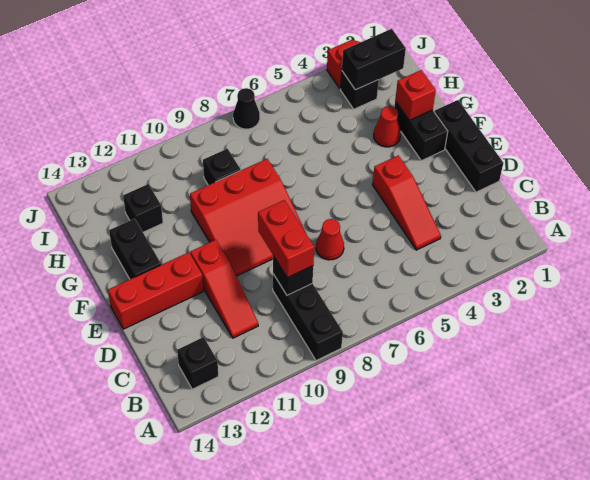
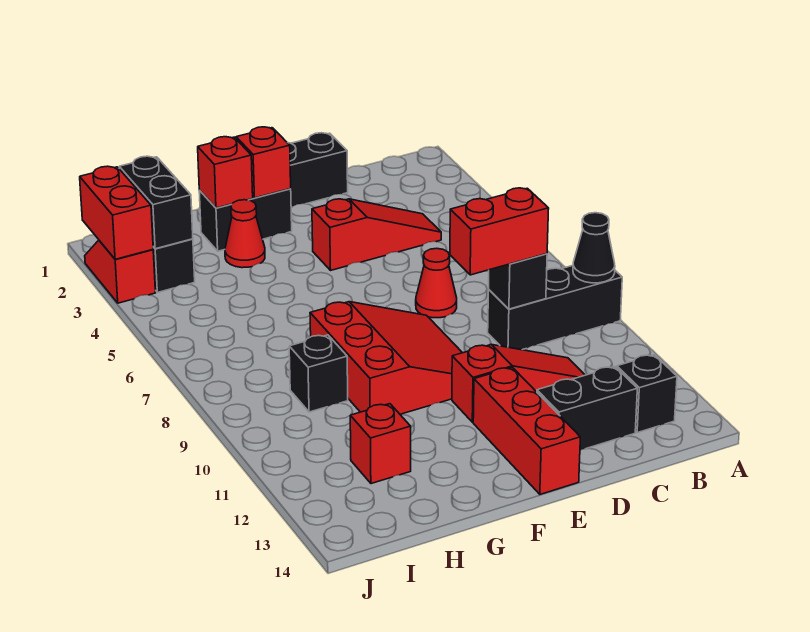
none -> red 1x1 brick [236,127,291,198]
black 1x2 brick [109,219,161,279] -> black 1x2 brick moved to [537,367,637,450]
black 1x1 brick [123,184,163,232] -> red 1x1 brick [350,404,411,484]
none -> red 1x2 brick [80,166,153,259]
black 1x1 cone [233,88,260,129] -> black 1x1 cone moved to [573,213,615,283]

